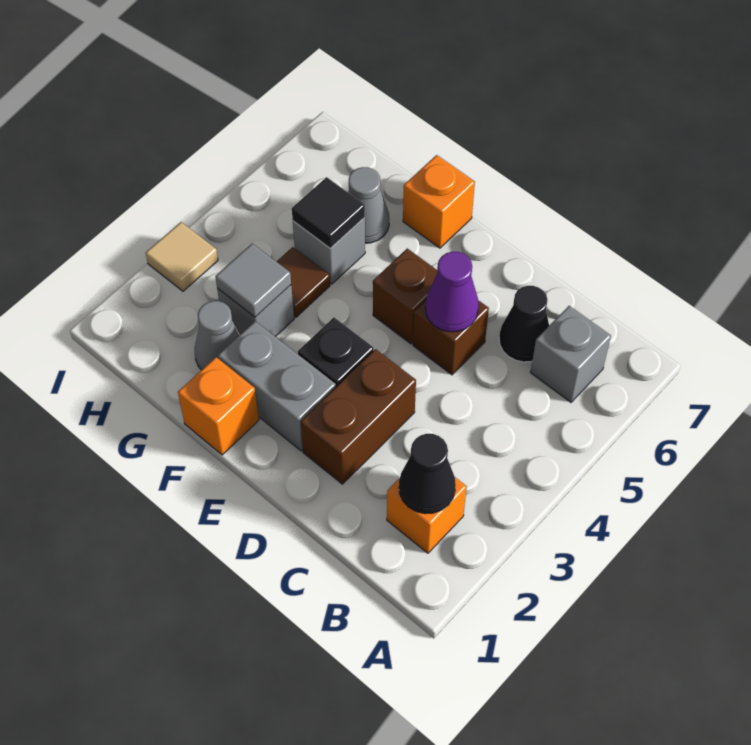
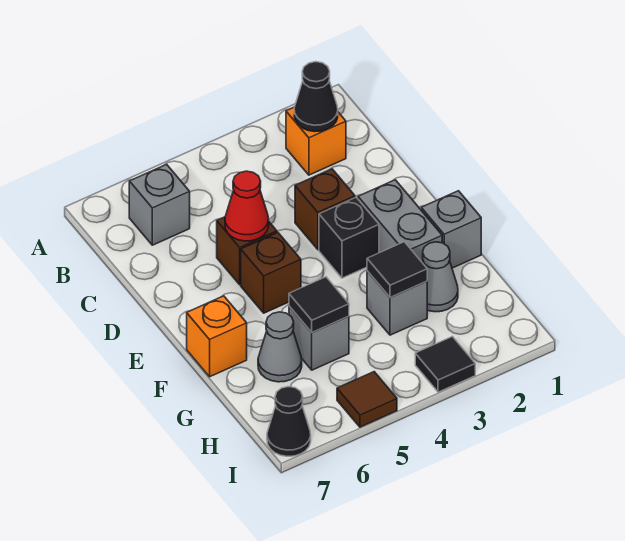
black 1x1 cone [499,286,549,362] -> black 1x1 cone moved to [267,387,311,456]
brown 1x2 brick [301,349,416,484] -> brown 1x1 brick [295,169,355,250]
purple 1x1 cone [425,252,479,332] -> red 1x1 cone [225,171,269,241]
orange 1x1 brick [178,357,259,455] -> grey 1x1 brick [421,191,481,268]
grey 1x1 tile [215,244,291,317] -> black 1x1 tile [367,242,427,298]
brown 1x1 tile [277,247,330,317] -> brown 1x1 tile moved to [337,372,397,427]
tan 1x1 tile [146,222,218,291] -> black 1x1 tile [415,336,475,392]

